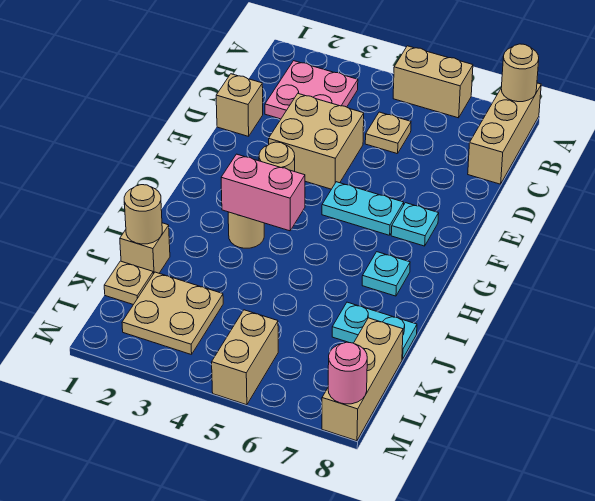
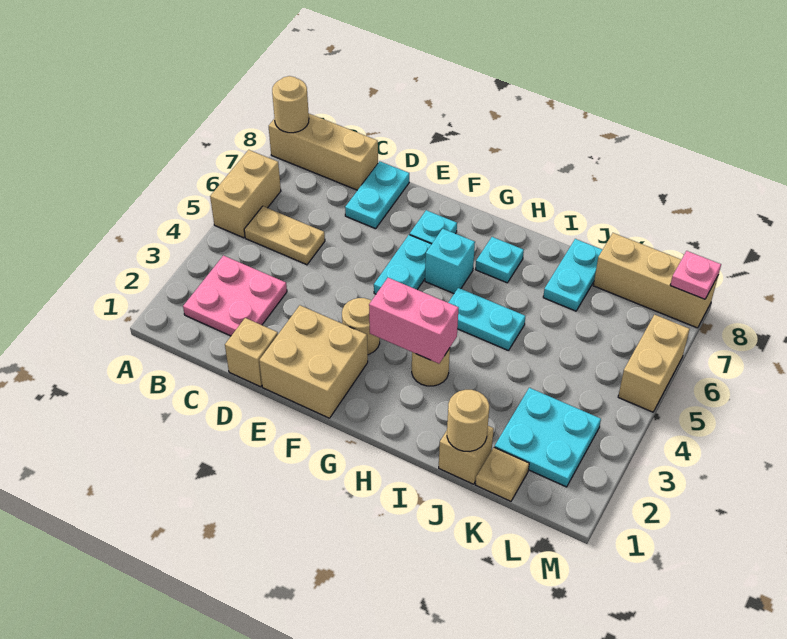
tan 1x1 plate [365,112,411,154] -> tan 1x2 plate [244,206,325,265]
tan 2x2 brick [269,94,364,189] -> tan 2x2 brick moved to [259,305,368,418]
none -> cyan 1x2 plate [345,161,409,229]
none -> cyan 1x1 brick [425,229,475,293]
pink 1x2 brick [221,154,305,231] -> pink 1x2 brick turned to [369,278,459,364]
none -> cyan 1x2 plate [448,288,525,351]
tan 2x2 plate [122,272,223,355] -> cyan 2x2 plate [494,388,601,487]
tan 1x2 brick [212,310,278,405] -> tan 1x2 brick turned to [618,315,690,412]
pink 1x1 round brick [328,342,367,404] -> pink 1x1 plate [670,251,721,299]

